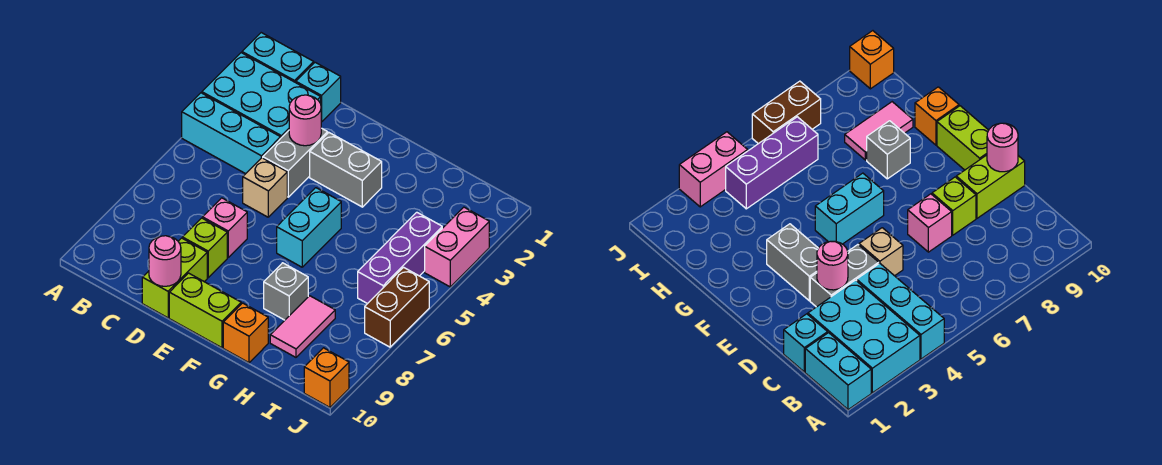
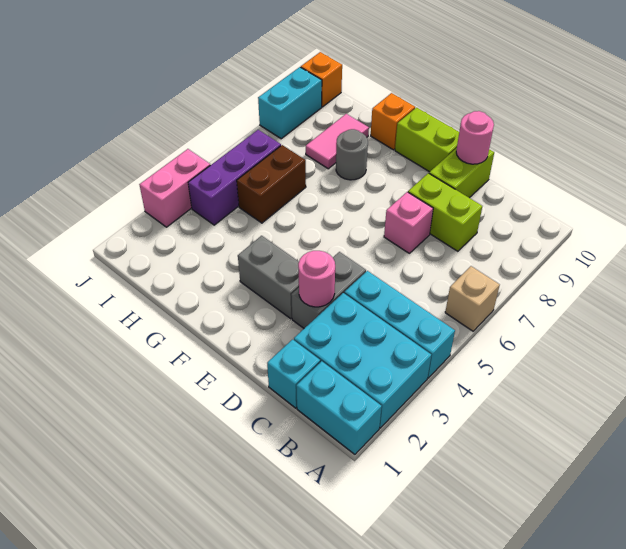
tan 1x1 brick [243,158,287,217] -> tan 1x1 brick moved to [445,266,500,331]
lime 1x1 brick [183,218,227,278] -> lime 1x2 brick [408,173,482,251]
cyan 1x2 brick [277,188,341,267] -> cyan 1x2 brick moved to [258,67,322,139]
grey 1x1 brick [264,263,308,320] -> grey 1x1 round brick [336,129,368,180]
brown 1x2 brick [365,267,429,347] -> brown 1x2 brick moved to [237,145,306,223]

